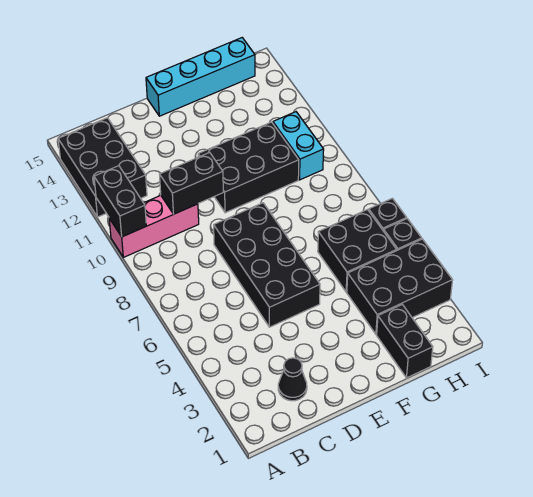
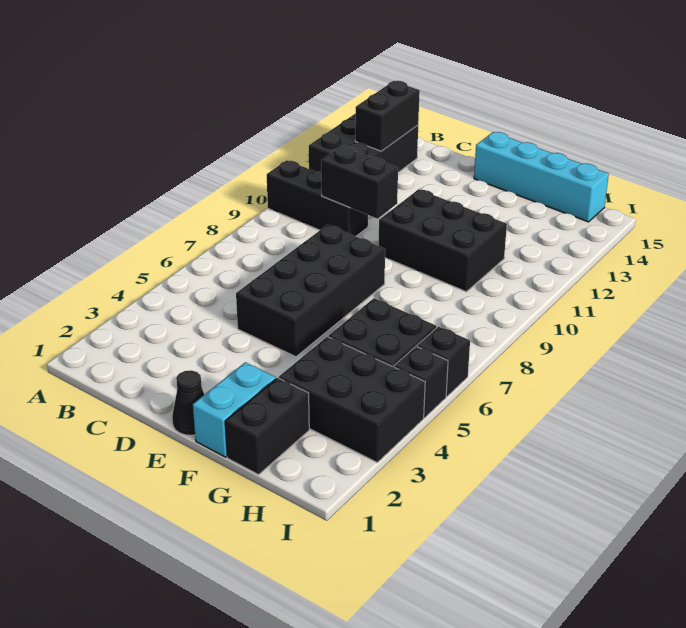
pink 1x3 brick [109,195,199,257] -> black 1x3 brick [267,160,368,236]
black 1x2 brick [94,166,146,237] -> black 1x2 brick moved to [355,81,420,151]
black 1x1 cone [278,358,307,401] -> black 1x1 cone moved to [172,370,204,435]
cyan 1x2 brick [273,112,324,180] -> cyan 1x2 brick moved to [193,362,276,457]

